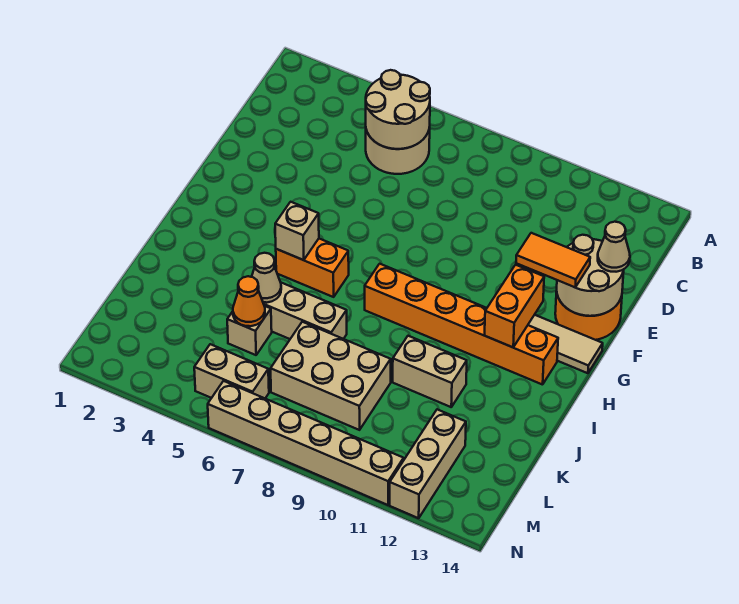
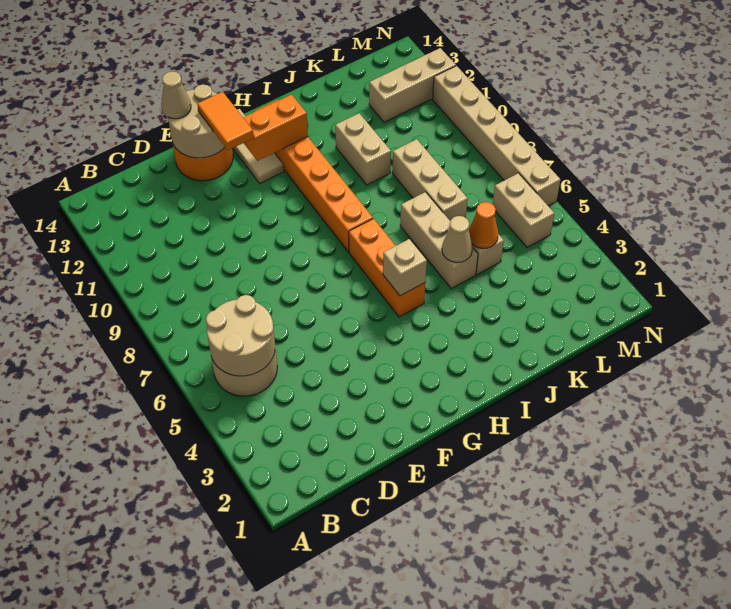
orange 1x2 brick [276,239,349,297] -> orange 1x3 brick [349,219,425,317]
tan 2x3 brick [271,322,391,430] -> tan 1x3 brick [392,139,468,221]

